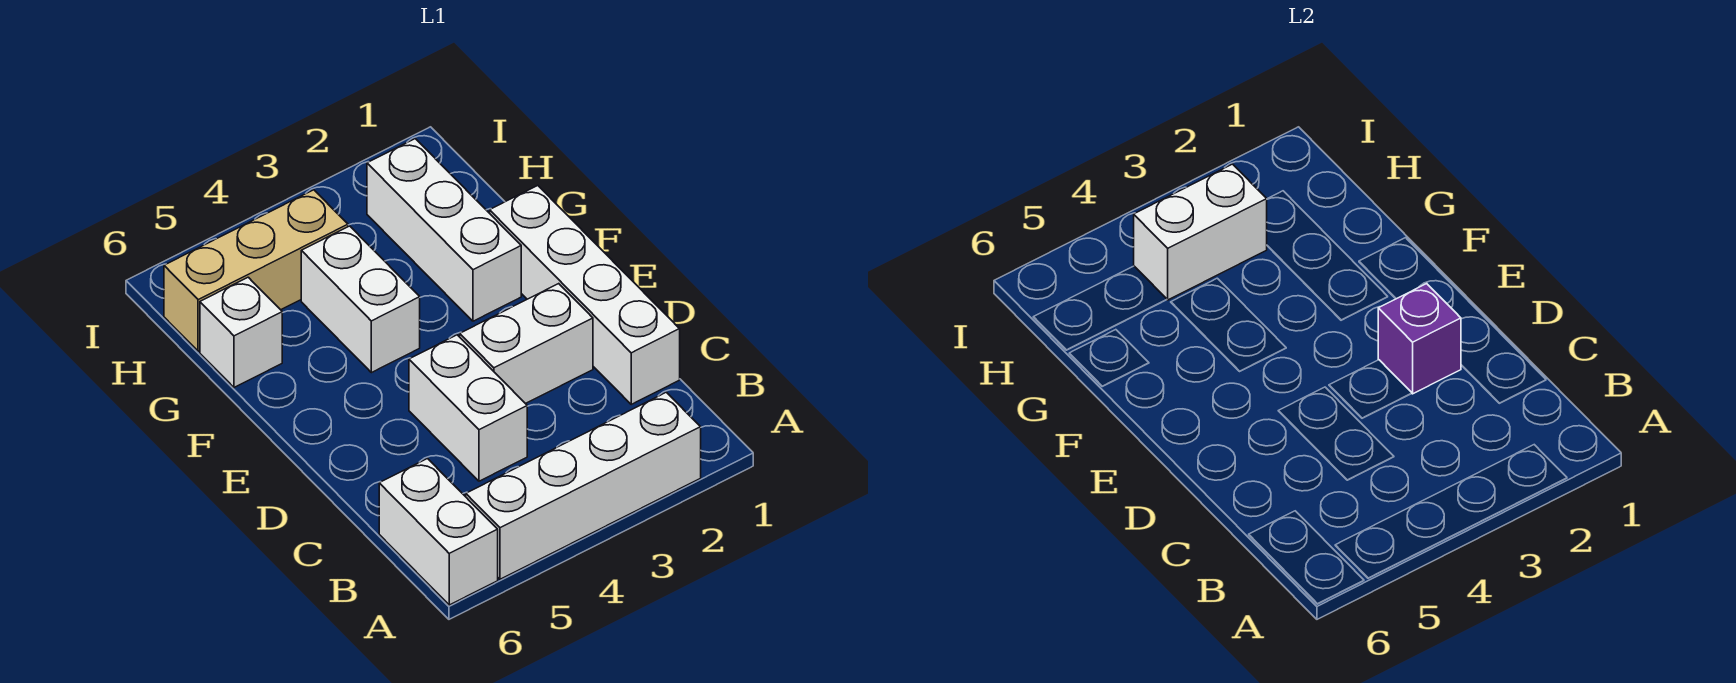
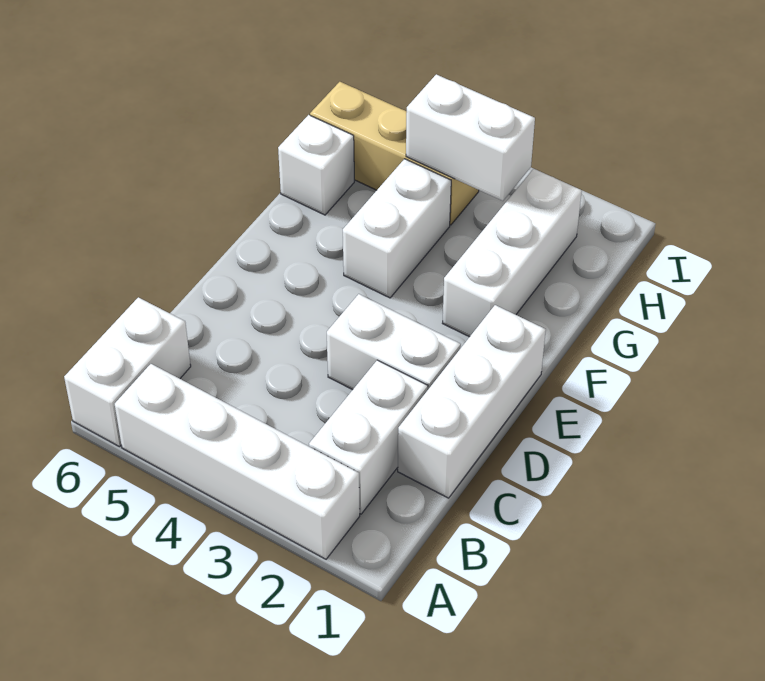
white 1x4 brick [490,186,680,404] -> white 1x3 brick [398,305,546,498]
white 1x2 brick [409,335,527,481] -> white 1x2 brick moved to [309,360,428,514]
purple 1x1 brick [1378,284,1461,394] -> none

